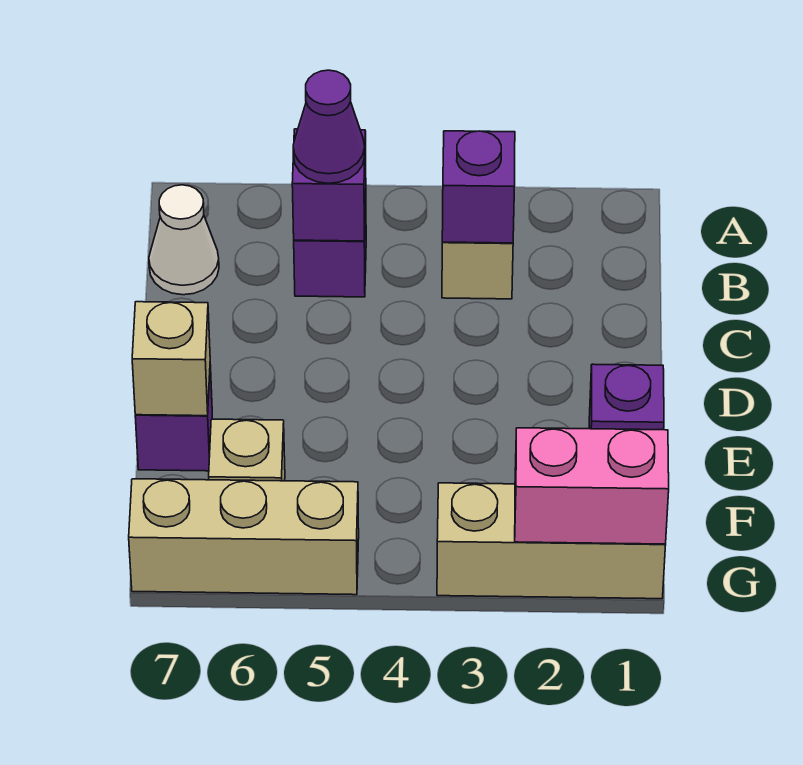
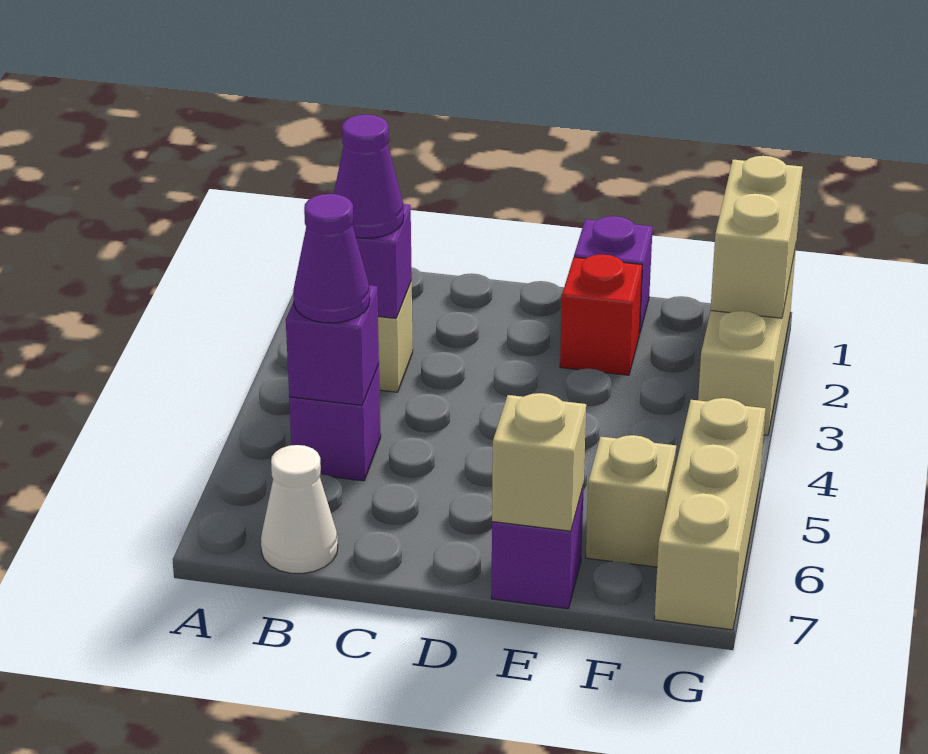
none -> purple 1x1 cone [334,115,404,238]
none -> red 1x1 brick [560,254,642,375]
pink 1x2 brick [515,428,669,544] -> tan 1x2 brick [711,156,803,318]

